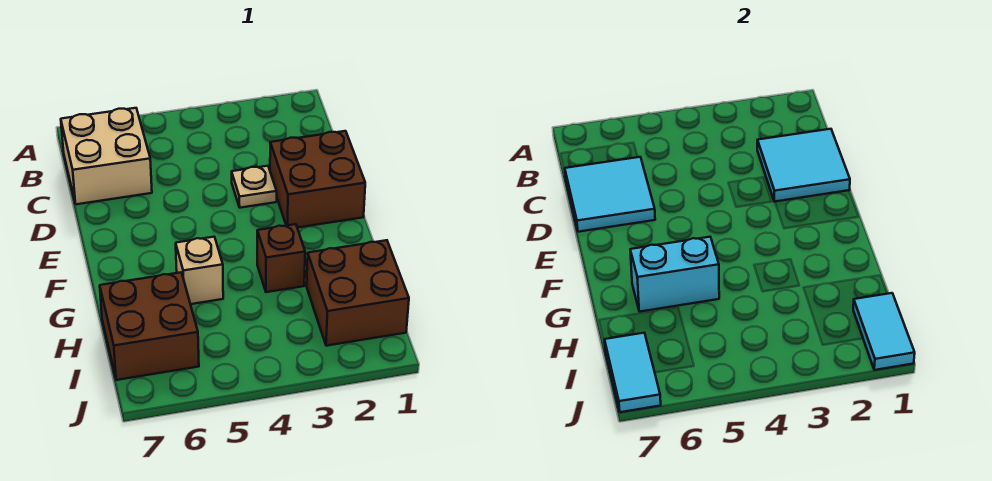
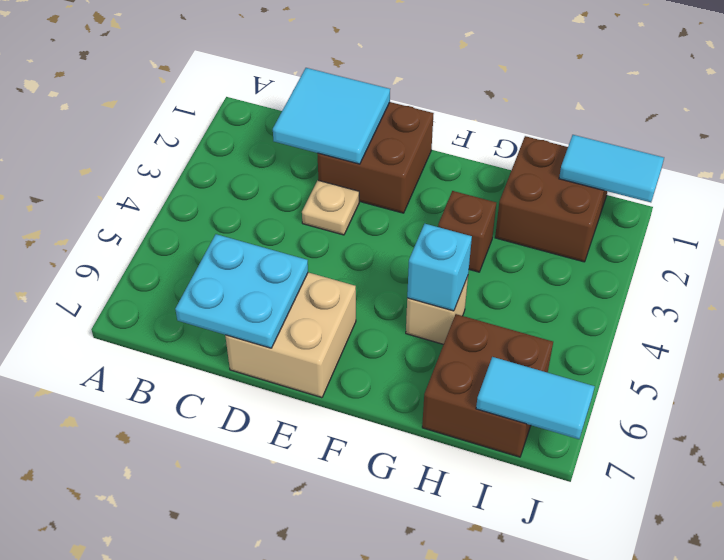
tan 2x2 brick [61,108,152,204] -> tan 2x2 brick moved to [225,272,356,398]
cyan 2x2 tile [565,157,655,232] -> cyan 2x2 plate [175,234,308,348]
cyan 1x2 brick [630,237,719,312] -> cyan 1x1 brick [407,224,472,311]

